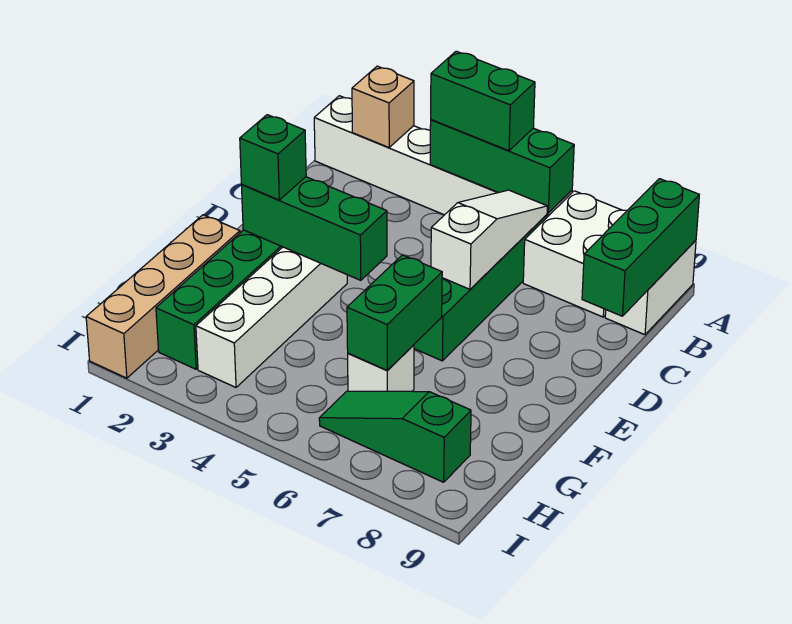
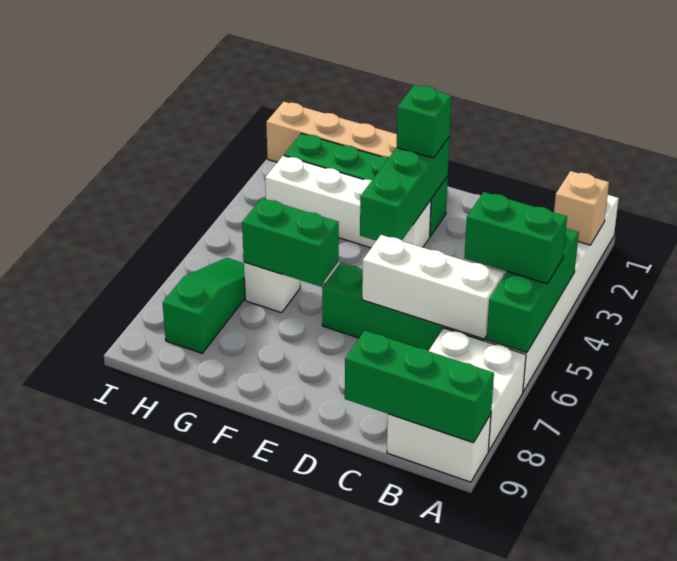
green 1x2 brick [431,51,535,151] -> green 1x2 brick turned to [464,192,567,284]
white 1x3 slope [431,190,547,289] -> white 1x3 brick [362,235,504,339]

